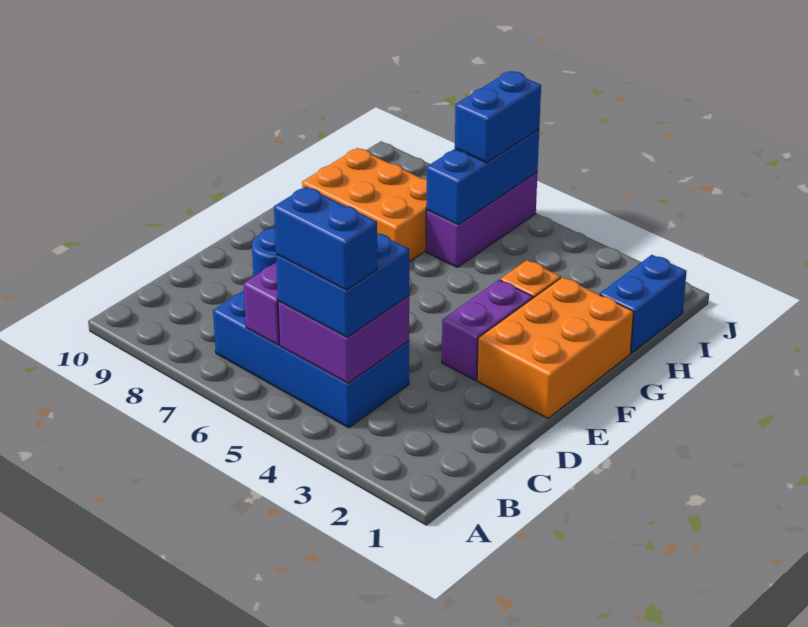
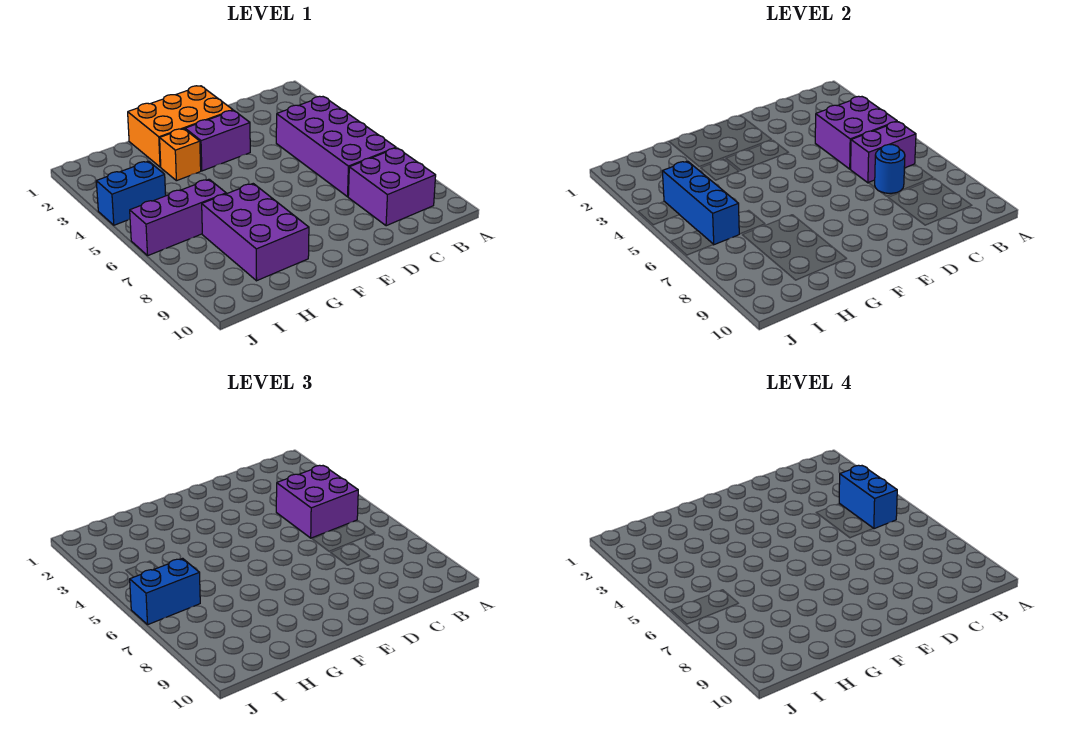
blue 2x4 brick [213,291,409,428] -> purple 2x4 brick [276,96,396,197]
blue 2x2 brick [276,233,409,337] -> purple 2x2 brick [276,465,358,538]
none -> purple 2x2 brick [348,148,436,226]
orange 2x3 brick [302,148,427,262] -> purple 2x3 brick [202,184,309,281]
blue 1x2 brick [600,255,687,353] -> blue 1x2 brick moved to [96,161,166,225]
blue 1x3 brick [426,129,539,225] -> blue 1x3 brick turned to [662,161,739,245]

